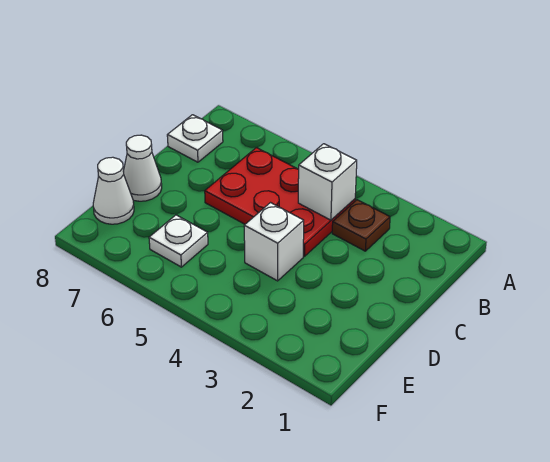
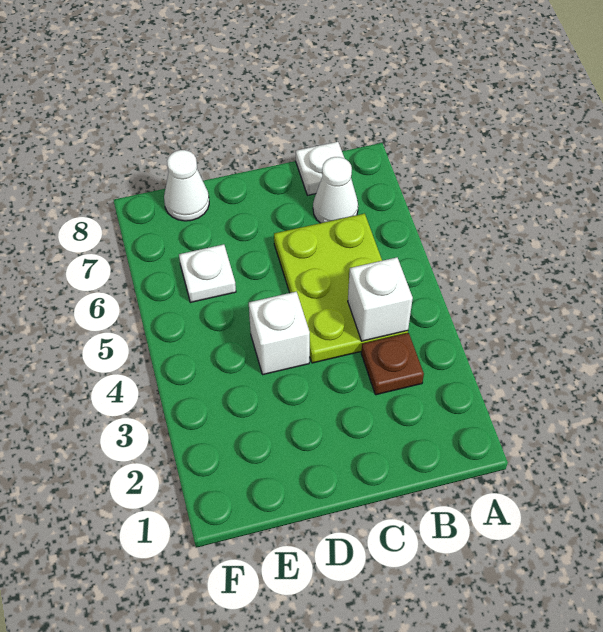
red 2x3 plate [205,148,355,256] -> lime 2x3 plate [274,214,408,363]
white 1x1 cone [123,135,162,201] -> white 1x1 cone moved to [313,157,358,223]

